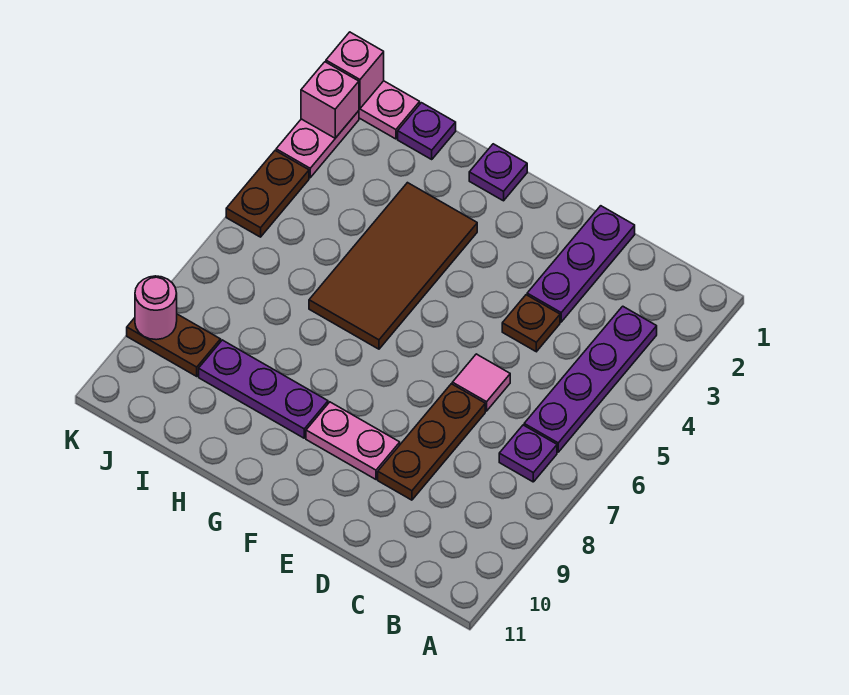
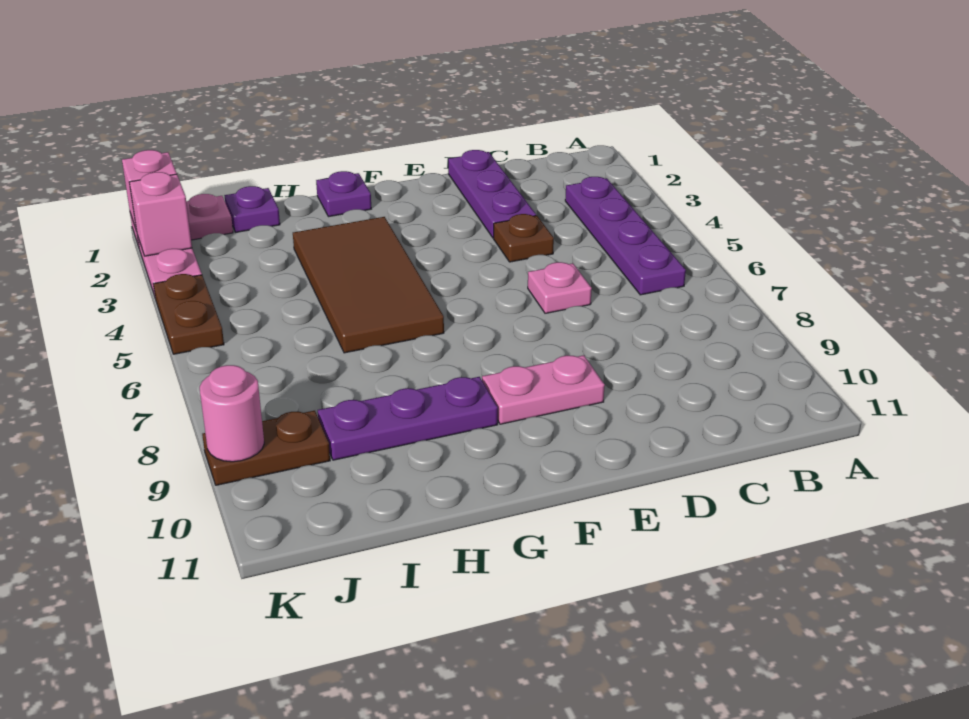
purple 1x1 plate [499,425,557,482] -> none
pink 1x1 tile [452,354,510,411] -> pink 1x1 plate [528,262,592,313]
brown 1x3 plate [378,384,485,500] -> none

